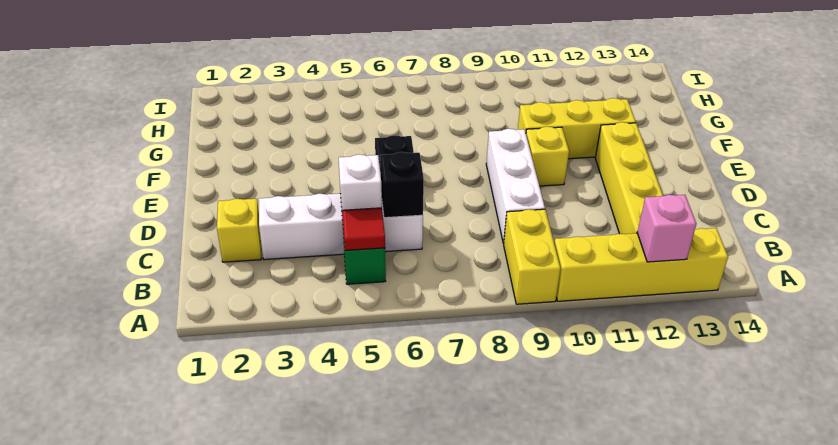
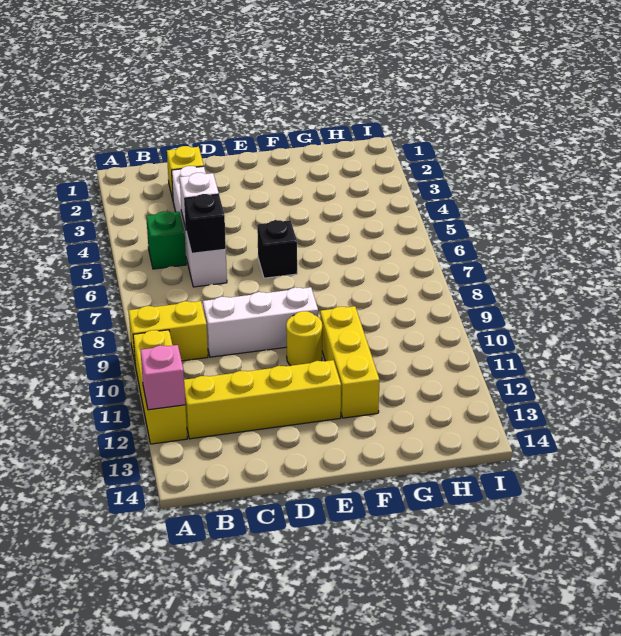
yellow 1x4 brick [554,228,728,301] -> yellow 1x3 brick [133,330,187,444]
red 1x1 tile [342,208,385,250] -> none
yellow 1x1 brick [526,126,569,186] -> yellow 1x1 round brick [286,311,322,366]

